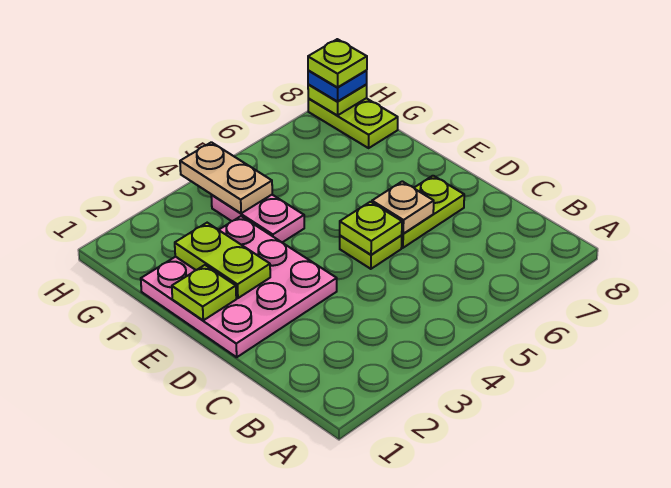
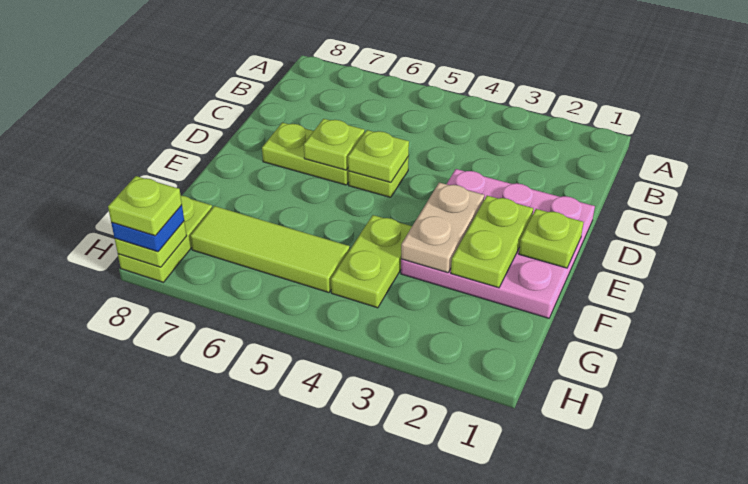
tan 1x1 plate [372,181,434,234] -> lime 1x1 plate [304,119,365,170]
pink 1x2 plate [211,195,304,243] -> lime 1x2 plate [331,215,412,308]
tan 1x2 plate [180,142,272,213] -> tan 1x2 plate moved to [401,183,484,273]
none -> lime 1x3 tile [190,206,350,293]

